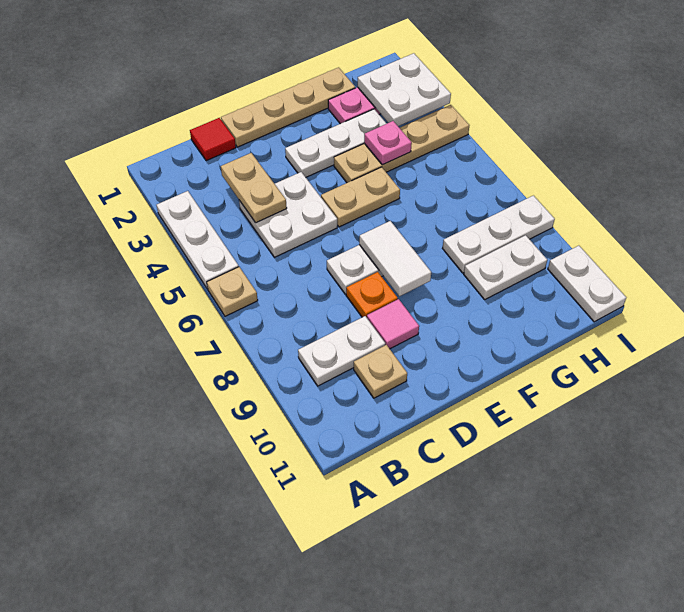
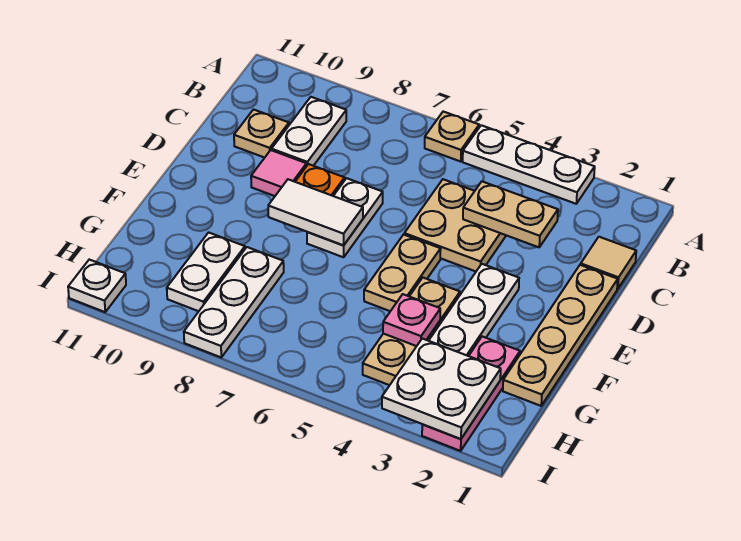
red 1x1 tile [190,118,236,161] -> tan 1x1 tile [581,237,636,289]
white 2x2 plate [239,172,337,257] -> tan 2x2 plate [404,179,506,271]
tan 1x4 plate [334,105,469,183] -> tan 1x3 plate [363,278,460,385]
white 1x2 plate [548,246,626,322] -> white 1x1 plate [68,260,126,312]

